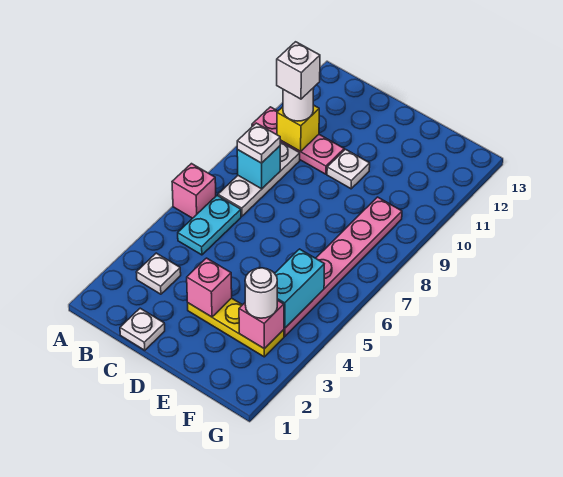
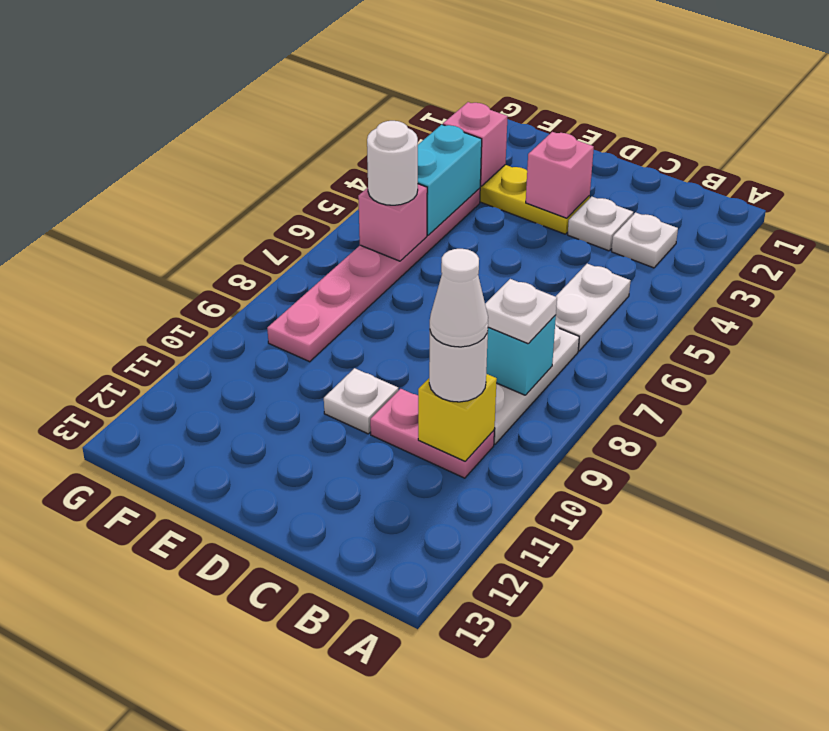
pink 1x1 brick [172,164,216,218] -> pink 1x1 brick moved to [358,184,427,261]
pink 1x3 plate [252,107,344,174] -> pink 1x2 plate [370,389,494,478]
cyan 1x2 plate [178,196,241,255] -> white 1x2 plate [555,264,631,351]
white 1x1 brick [277,42,320,99] -> white 1x1 cone [430,249,488,347]
white 1x1 plate [120,308,165,350] -> white 1x1 plate moved to [568,197,633,251]
white 1x1 round brick [245,268,277,318] -> white 1x1 round brick moved to [367,121,418,205]

